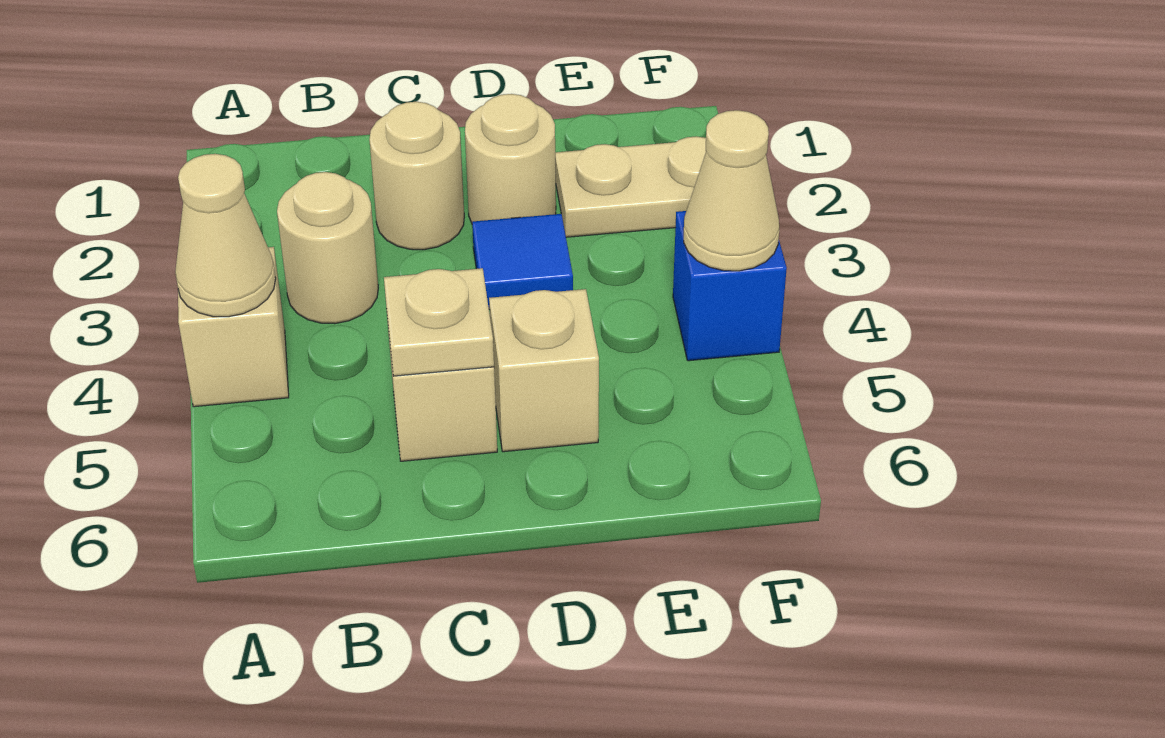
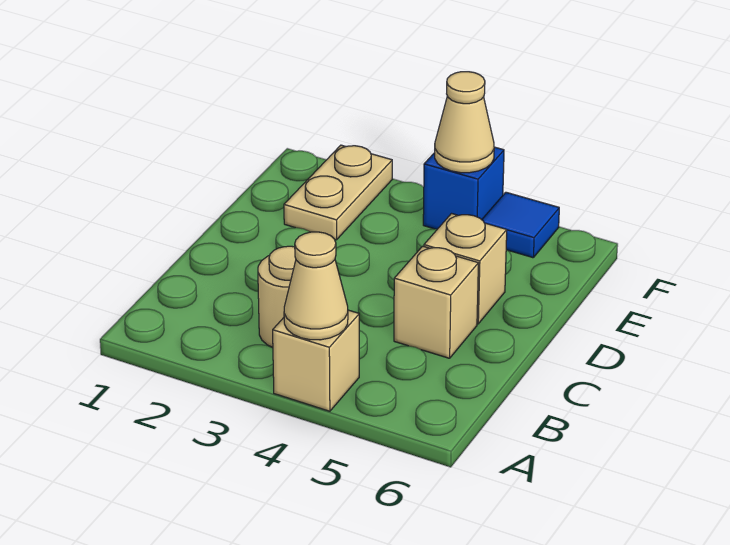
tan 1x1 round brick [369,102,464,250] -> none
tan 1x1 plate [384,268,494,376] -> none
tan 1x1 round brick [465,94,556,223] -> none
blue 1x1 tile [472,214,573,307] -> blue 1x1 tile moved to [482,192,559,258]

